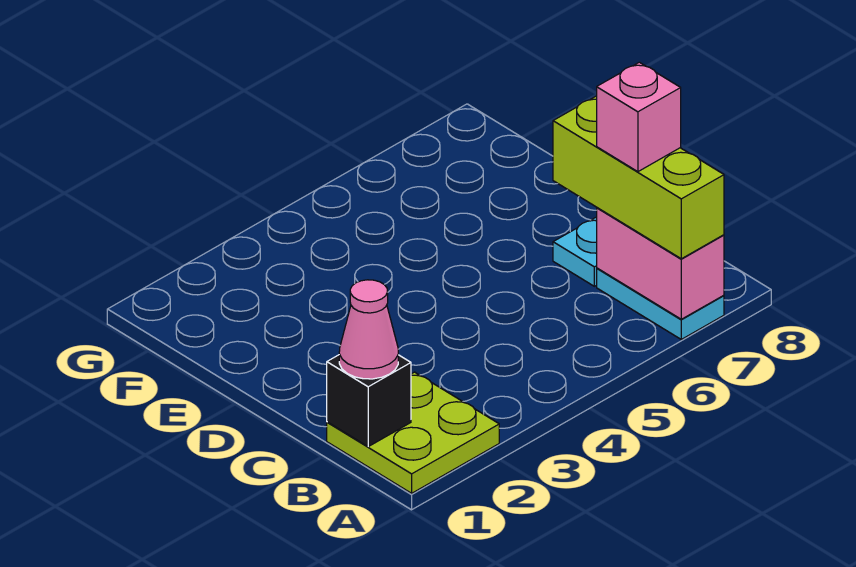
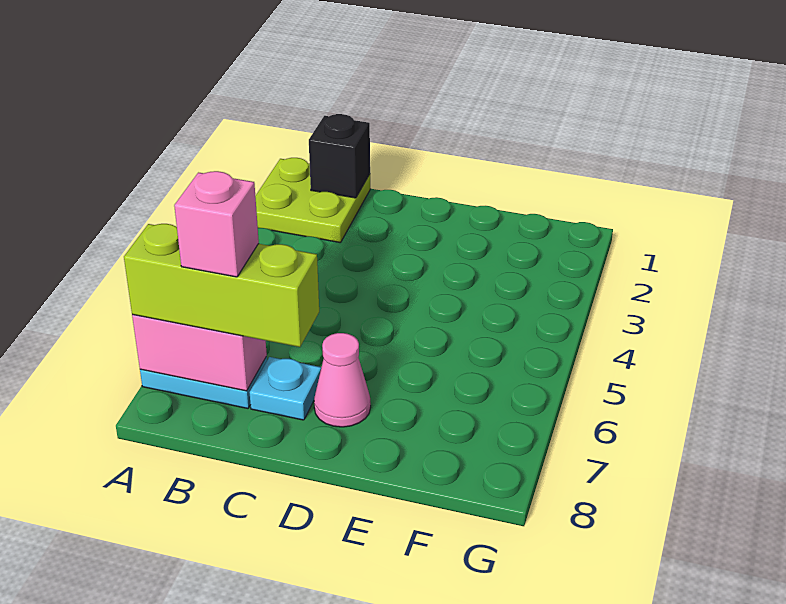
pink 1x1 cone [339,280,398,379] -> pink 1x1 cone moved to [314,333,371,427]

